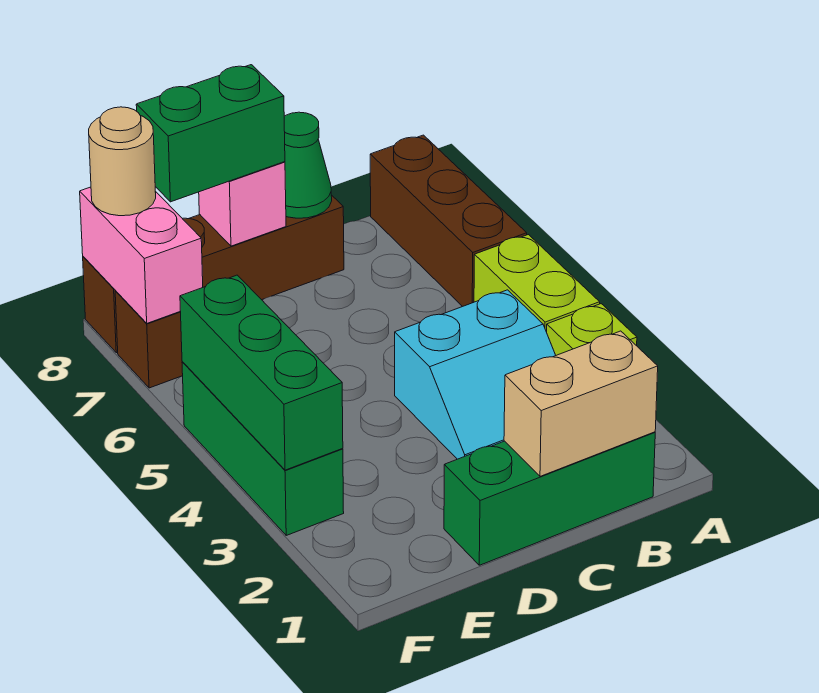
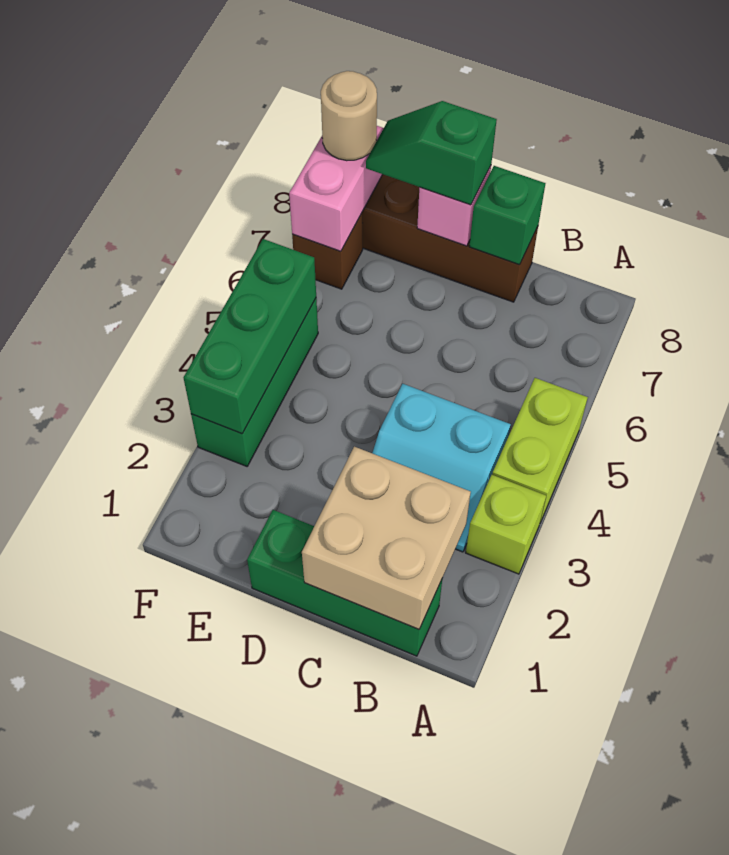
brown 1x3 brick [370,135,527,307] -> none
tan 1x2 brick [504,331,658,476] -> tan 2x2 brick [302,447,471,629]
green 1x1 cone [284,112,332,218] -> green 1x1 brick [469,166,545,265]
green 1x2 brick [136,65,285,202] -> green 1x2 slope [366,101,497,205]

